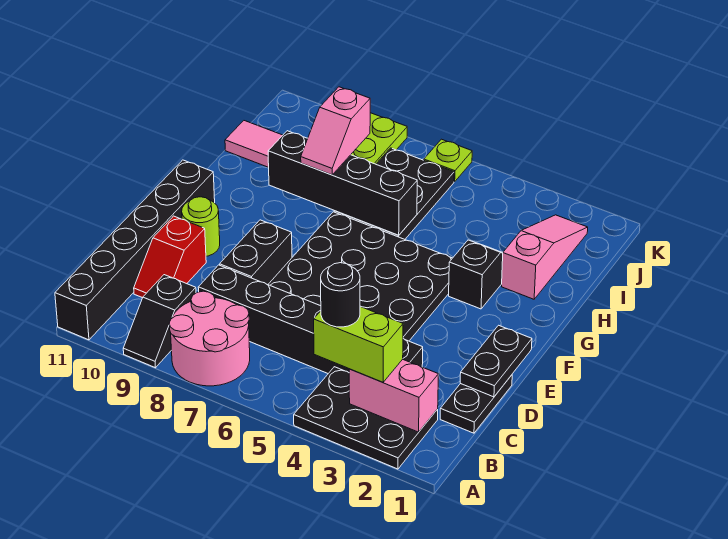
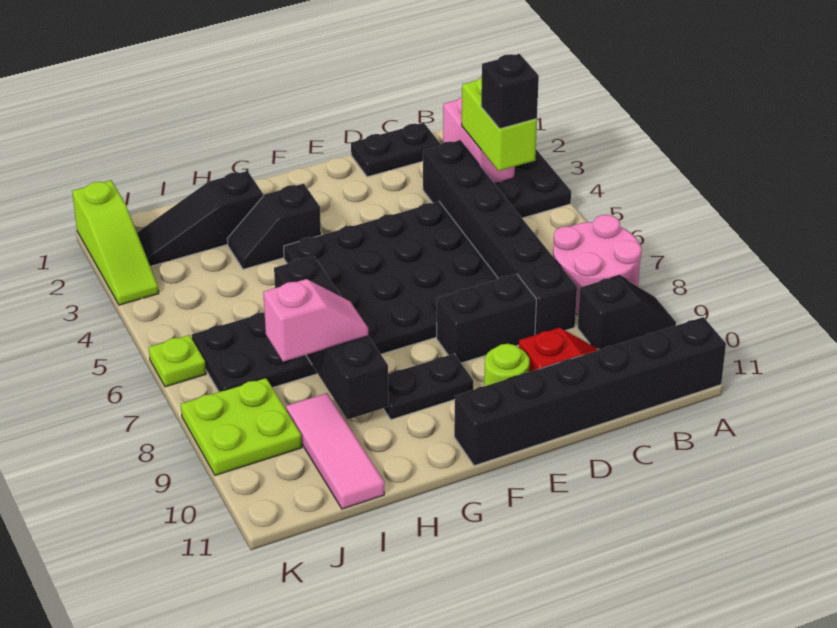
black 1x1 round brick [321,263,360,327] -> black 1x1 brick [481,54,539,129]
black 1x2 plate [460,325,532,397] -> black 1x2 plate moved to [383,354,473,420]
pink 1x3 slope [502,215,588,299] -> black 1x3 slope [137,171,263,266]
none -> lime 1x3 slope [72,180,159,305]

